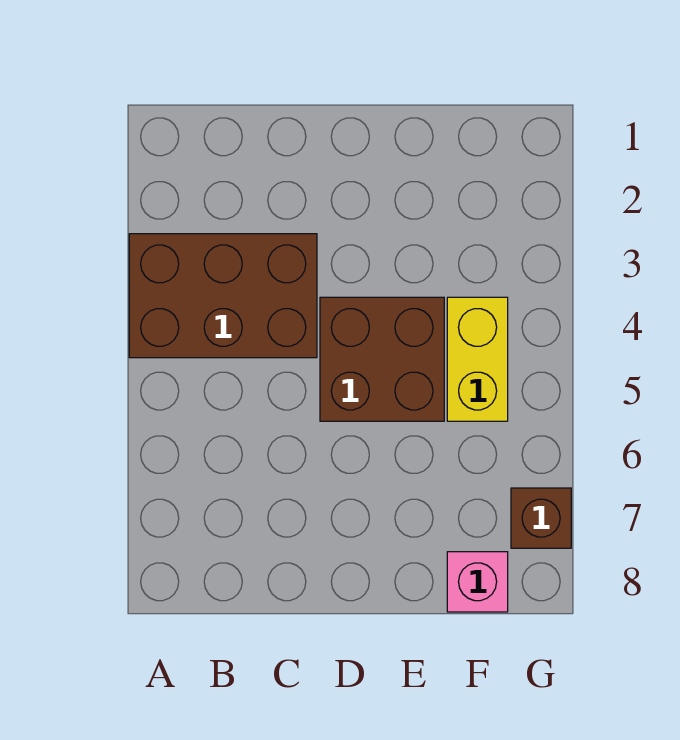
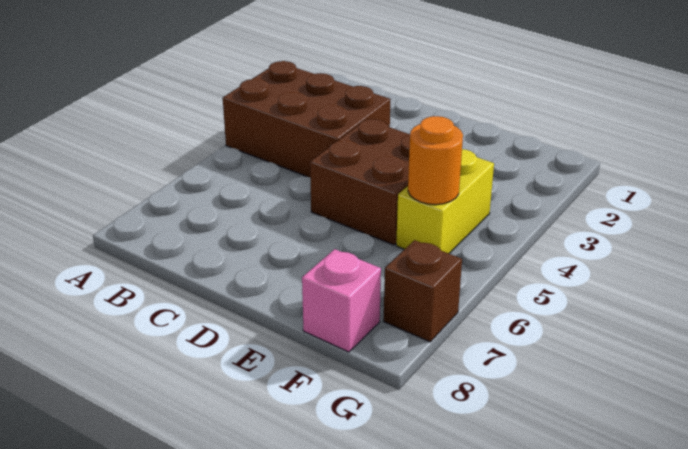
none -> orange 1x1 round brick [408,116,463,205]

